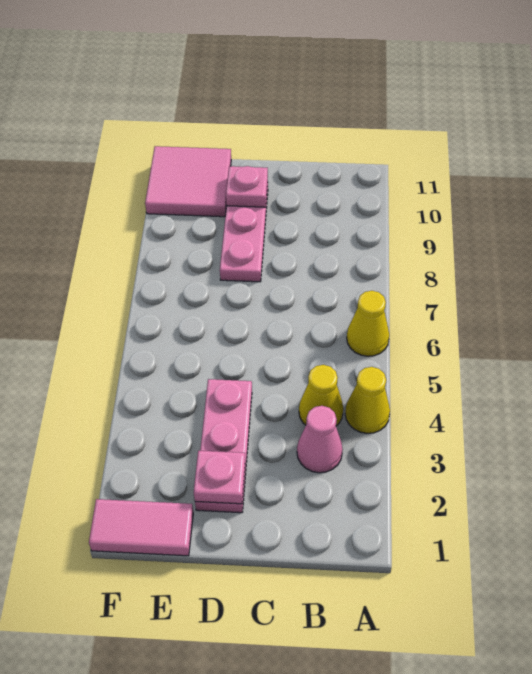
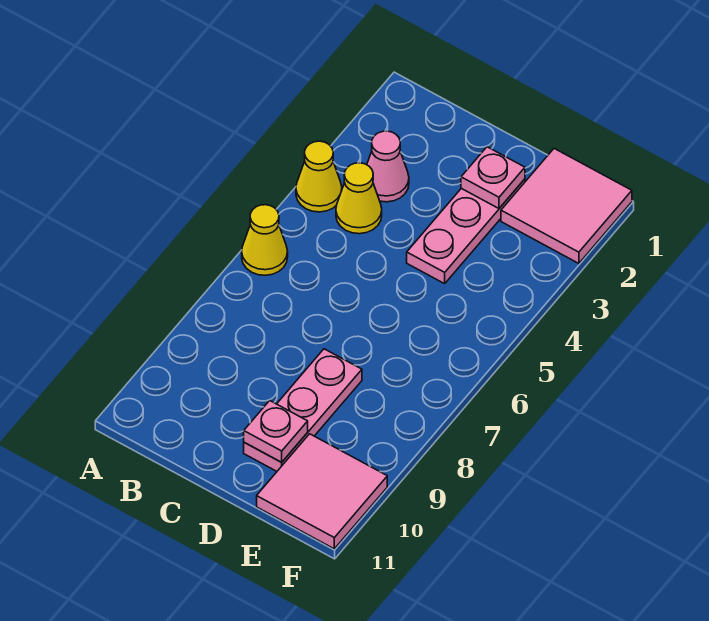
pink 1x2 tile [89,499,193,556] -> pink 2x2 tile [501,149,632,263]

